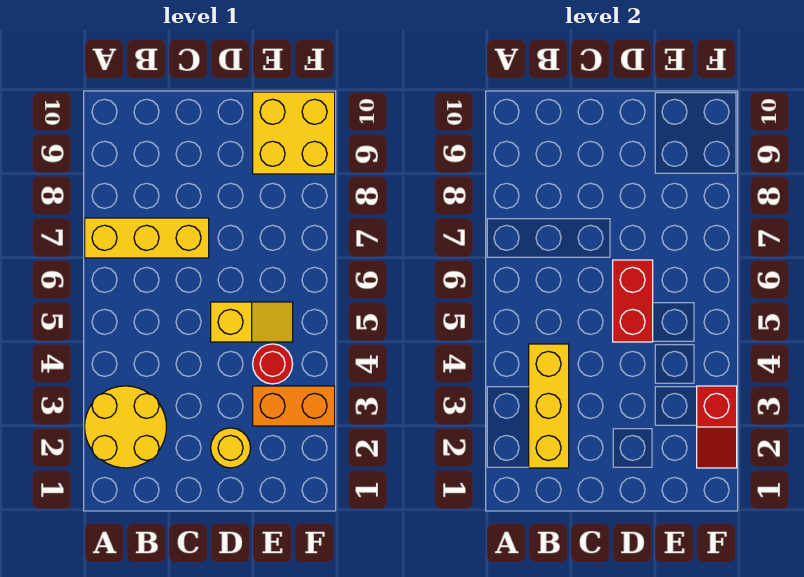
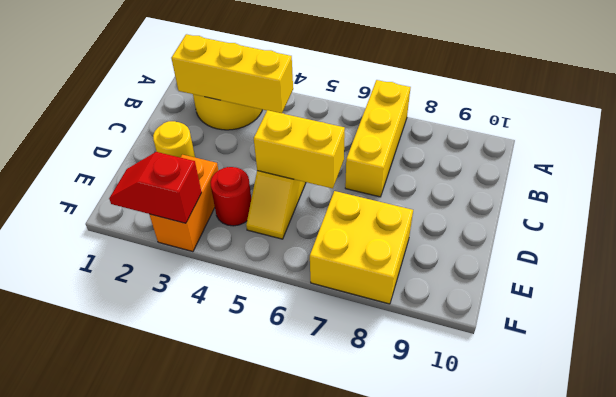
red 1x2 brick [613,260,653,342] -> yellow 1x2 brick [254,110,345,189]
yellow 2x2 brick [253,92,335,174] -> yellow 2x2 brick moved to [310,191,413,304]

